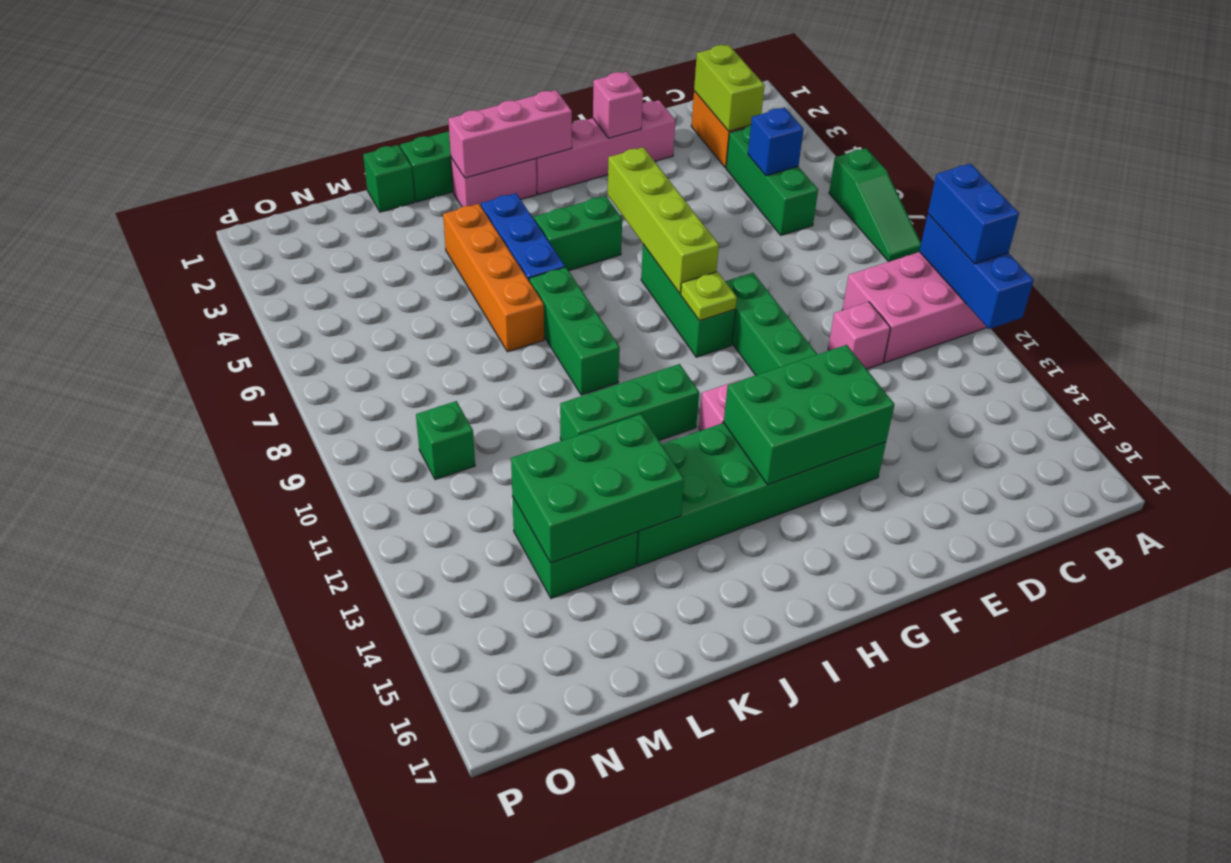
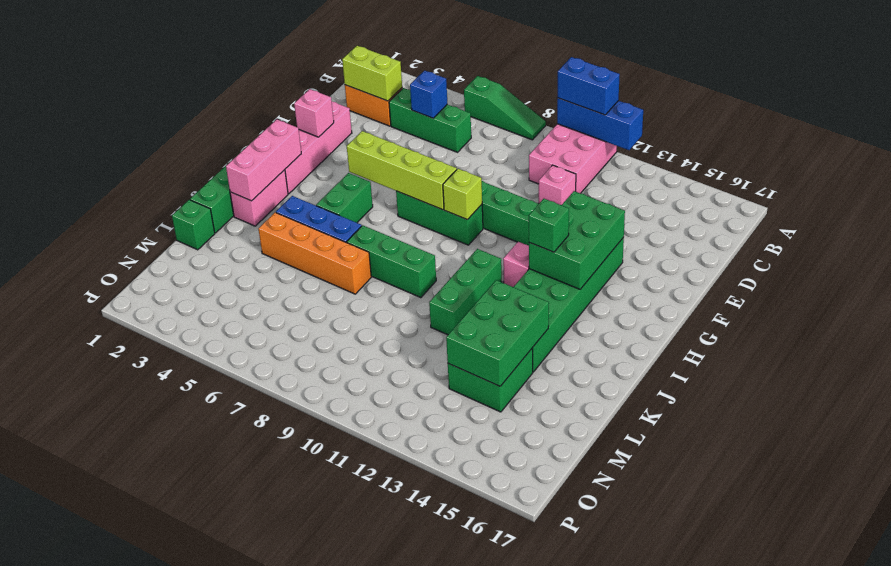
lime 1x1 plate [681,272,737,321] -> lime 1x1 brick [443,169,482,220]
green 1x1 brick [416,401,475,480] -> green 1x1 brick moved to [529,199,569,252]

